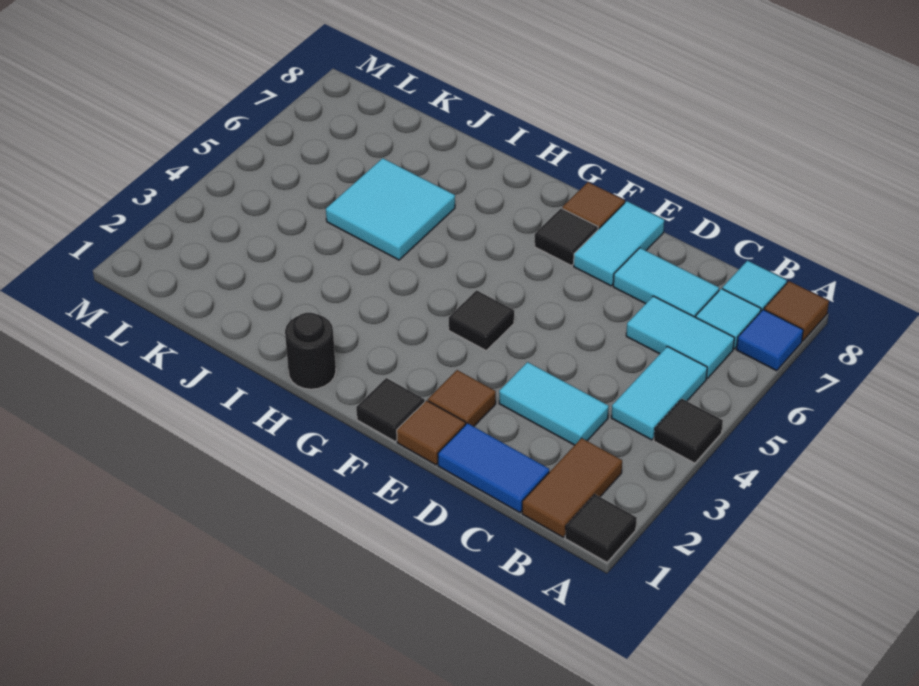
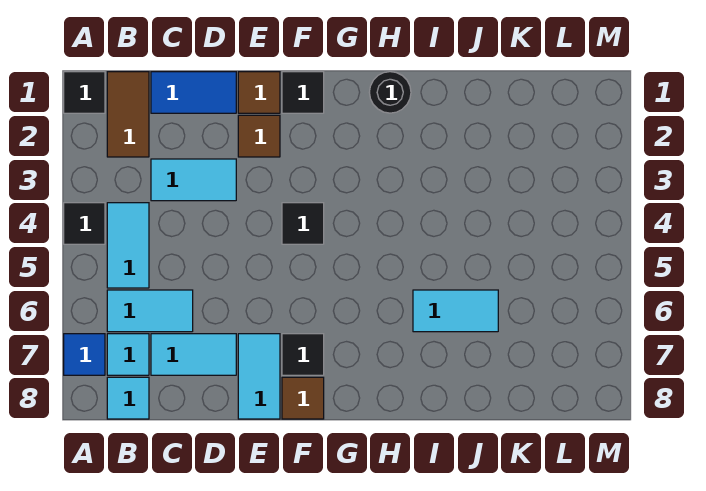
brown 1x1 tile [764,281,829,341] -> none
cyan 2x2 tile [326,158,455,260] -> cyan 1x2 tile [413,290,498,332]

